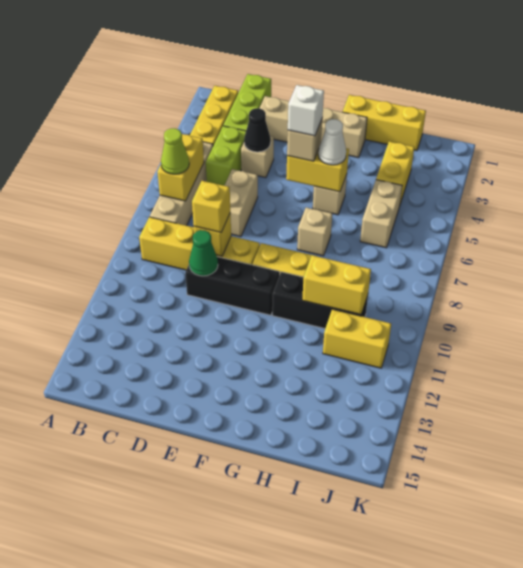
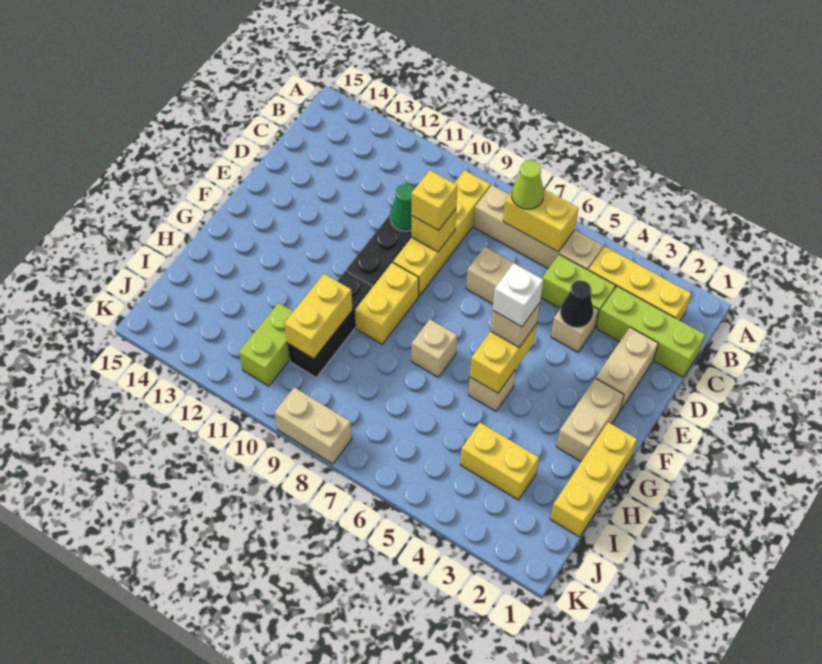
white 1x1 cone [318,119,346,165] -> none
tan 1x2 brick [360,180,402,248] -> tan 1x2 brick moved to [275,387,352,464]
yellow 1x2 brick [323,309,391,368] -> lime 1x2 brick [239,303,293,386]

